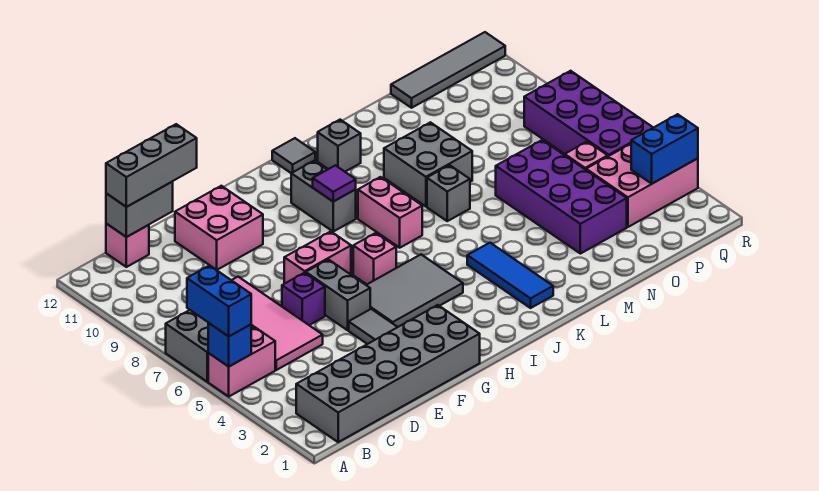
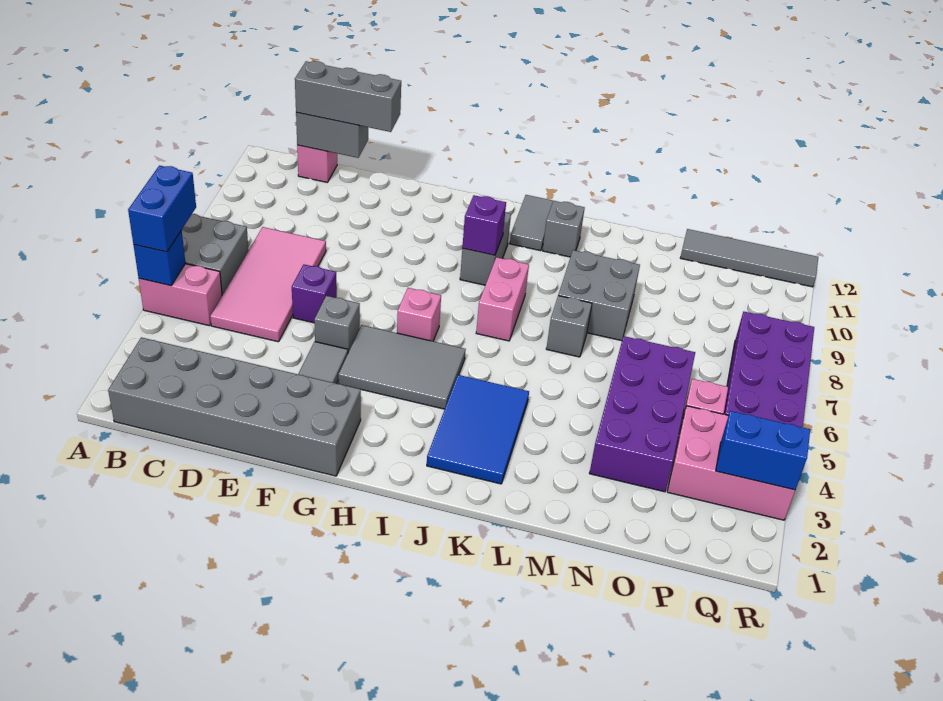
pink 2x2 brick [175,186,263,270] -> none
grey 1x2 brick [306,259,370,330] -> grey 1x1 brick [314,296,360,353]
pink 1x2 brick [284,231,351,284] -> none
purple 1x1 tile [313,165,356,202] -> purple 1x1 brick [462,195,506,255]
grey 1x1 tile [272,138,315,173] -> grey 1x2 tile [510,195,553,251]
blue 1x3 tile [467,243,553,308] -> blue 2x3 tile [427,375,529,484]

